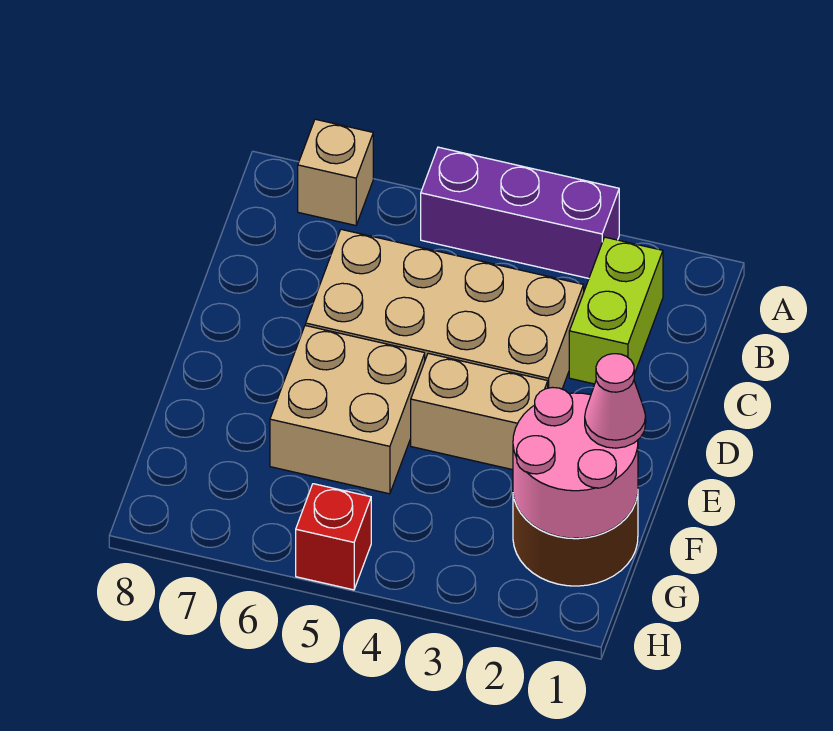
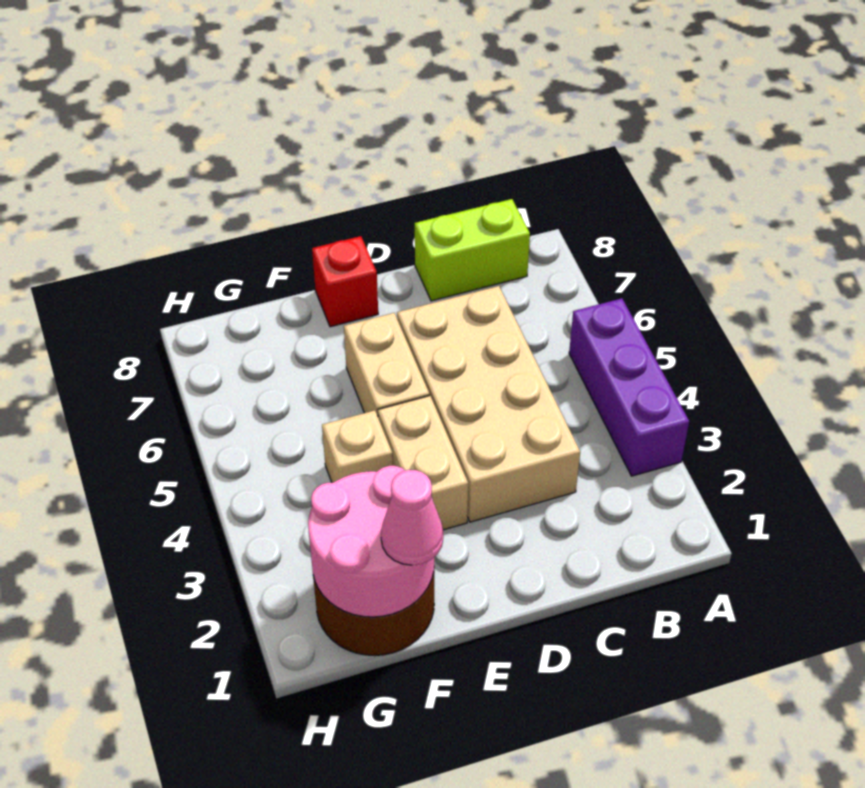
tan 1x1 brick [298,119,373,225] -> tan 1x1 brick moved to [322,410,393,483]
lime 1x2 brick [569,237,663,384] -> lime 1x2 brick moved to [415,199,530,301]
tan 2x2 brick [270,325,425,494] -> tan 1x2 brick [344,313,430,416]
red 1x1 brick [296,484,371,590] -> red 1x1 brick moved to [312,236,378,327]

